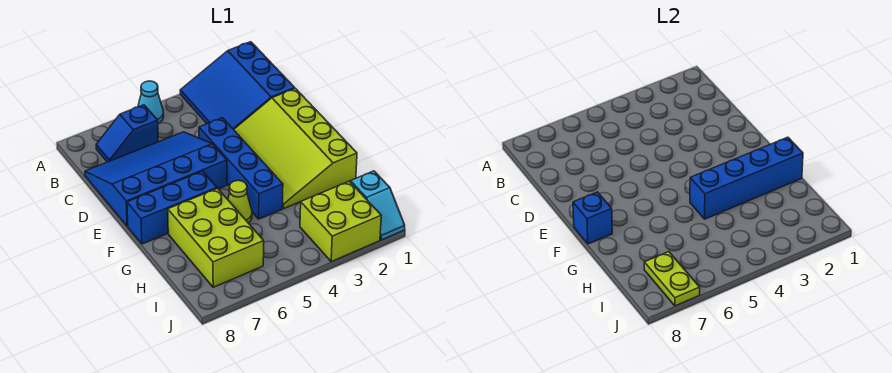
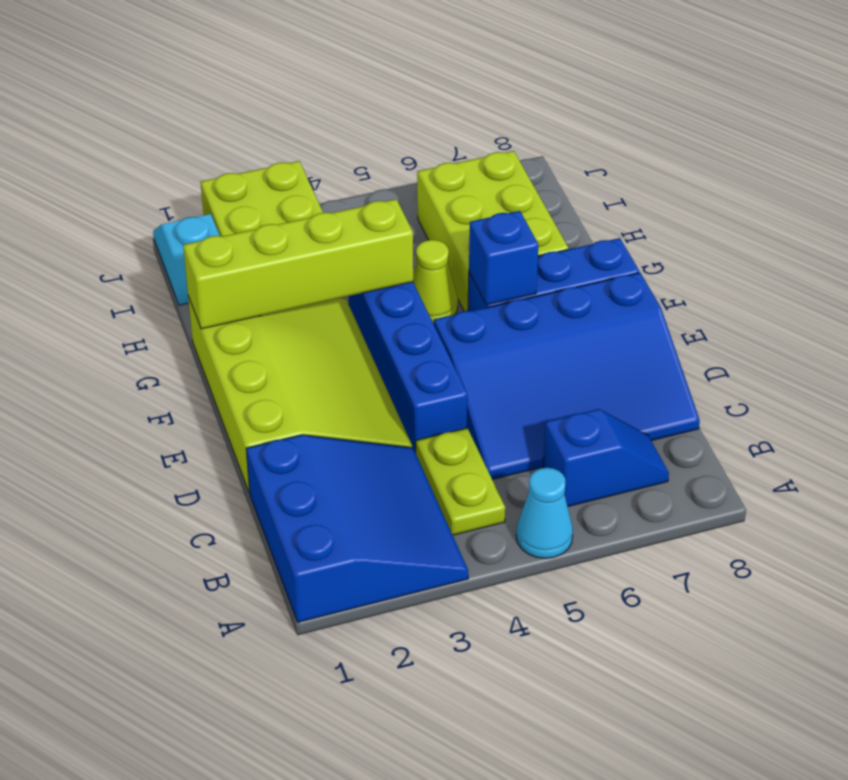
blue 1x1 brick [573,192,612,244] -> blue 1x1 brick moved to [469,211,538,305]
blue 1x4 brick [690,137,803,219] -> lime 1x4 brick [183,199,413,329]
lime 1x2 plate [644,252,700,306] -> lime 1x2 plate moved to [416,428,505,535]

